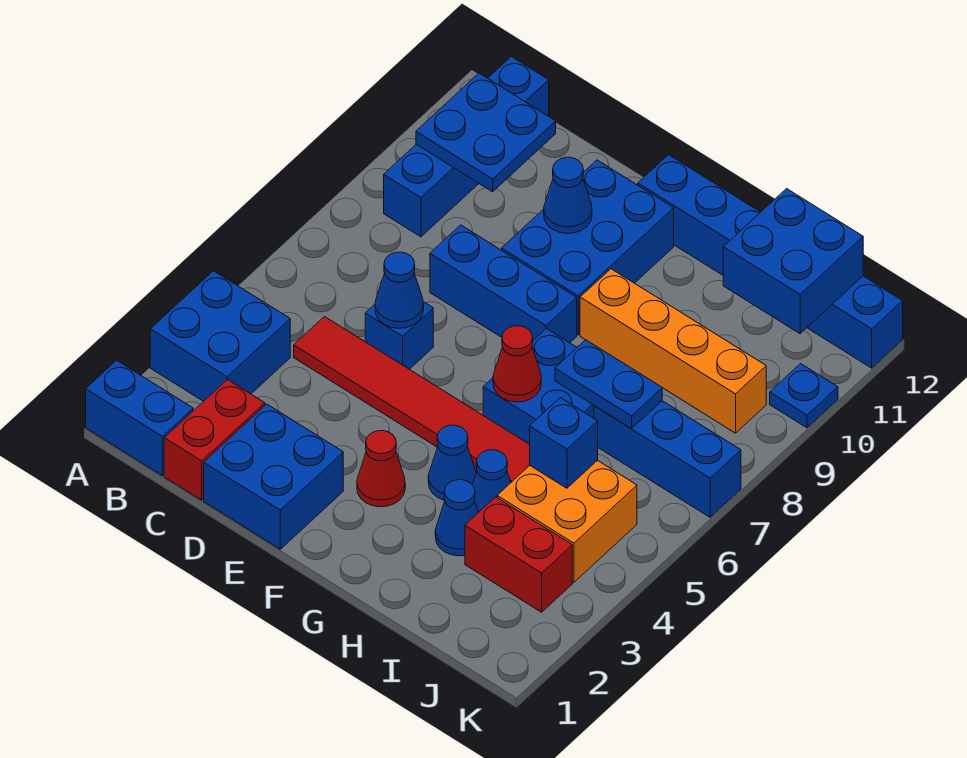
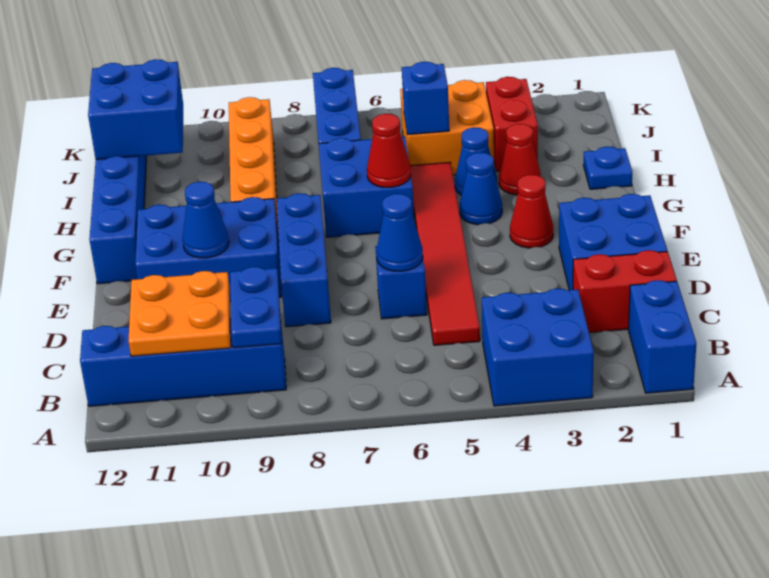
blue 2x2 plate [416,73,556,192] -> orange 2x2 plate [128,271,231,356]
blue 1x1 cone [435,480,479,556] -> red 1x1 cone [499,124,541,195]
blue 1x2 plate [555,340,662,429] -> blue 1x2 plate moved to [230,267,282,348]
blue 1x1 plate [770,364,838,428] -> blue 1x1 plate moved to [583,147,632,189]

